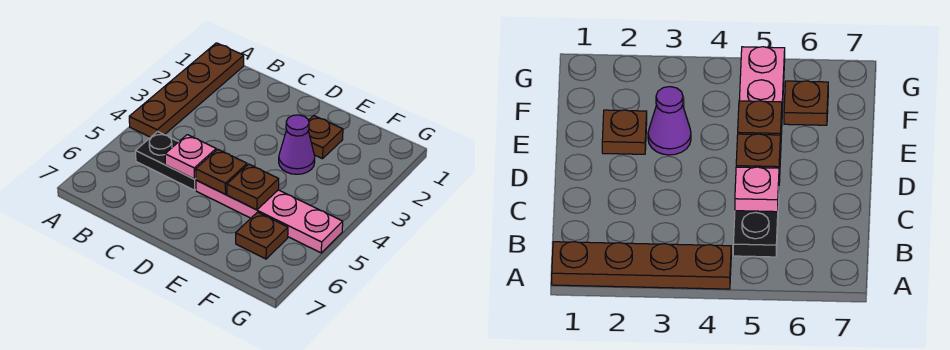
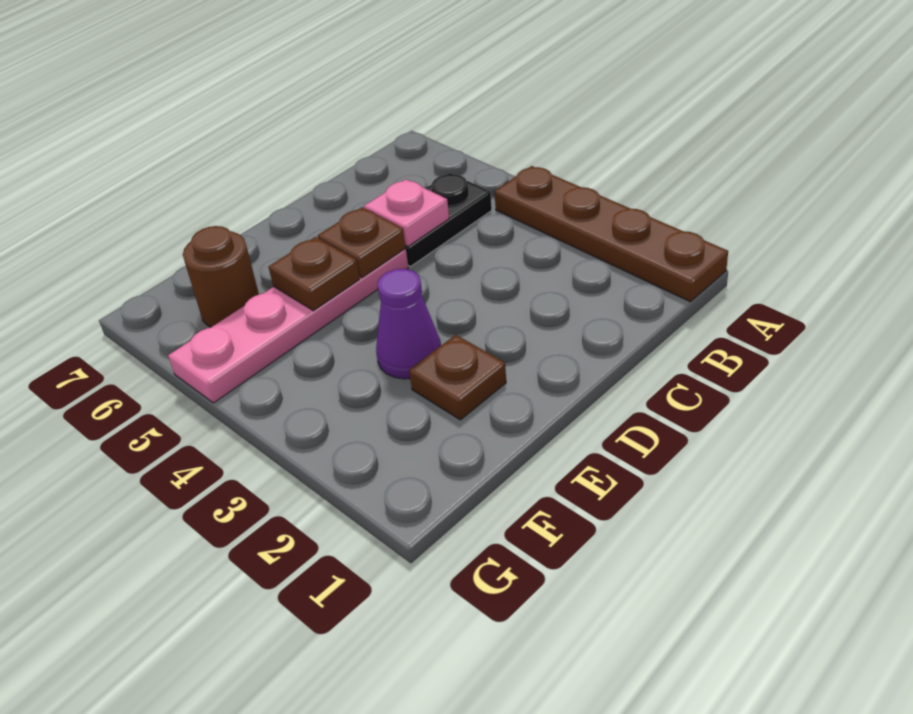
brown 1x1 plate [236,212,288,259] -> brown 1x1 round brick [183,226,259,327]

